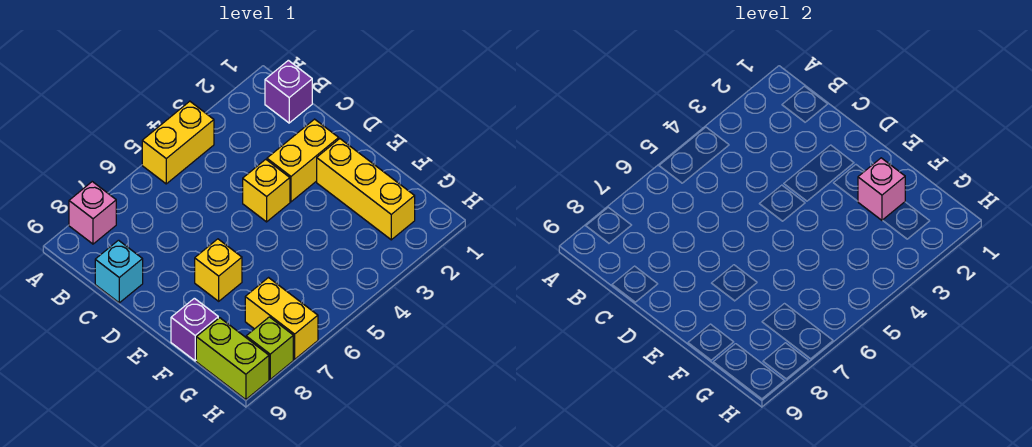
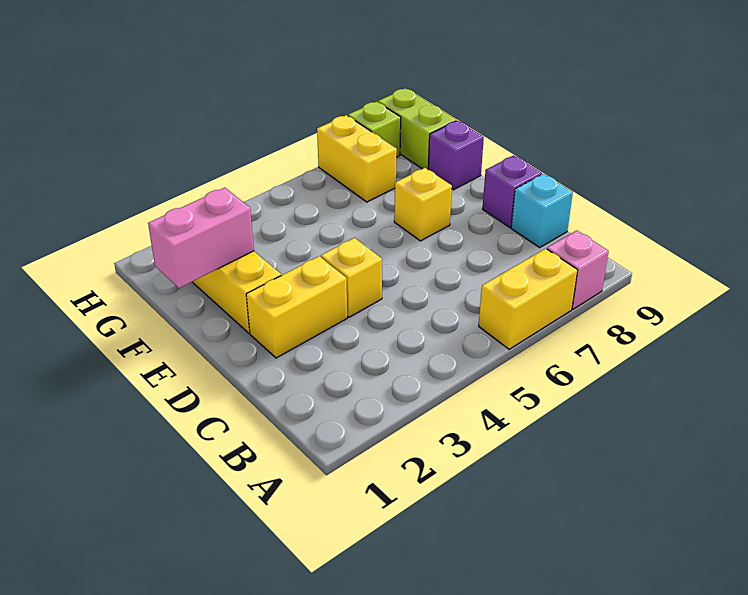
yellow 1x2 brick [142,101,214,184] -> yellow 1x2 brick moved to [479,248,578,349]
purple 1x1 brick [265,60,312,123] -> purple 1x1 brick moved to [483,155,542,228]
pink 1x1 brick [858,158,905,220] -> pink 1x2 brick [148,188,254,288]

